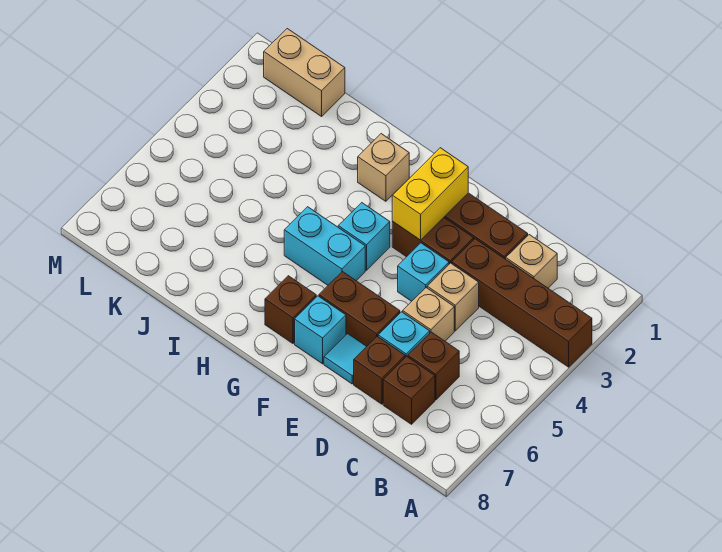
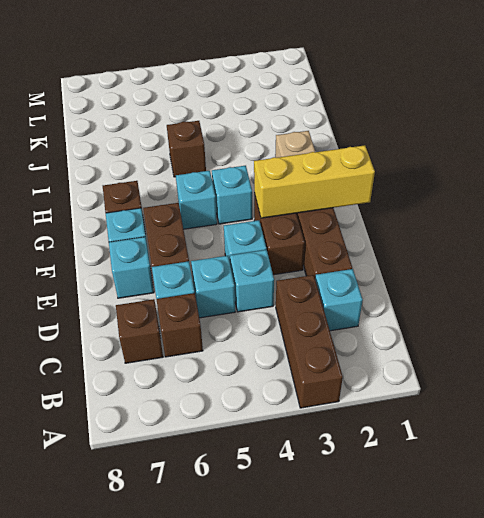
brown 1x4 brick [452,239,592,367] -> brown 1x3 brick [276,275,343,408]
tan 1x1 brick [506,235,557,288] -> cyan 1x1 brick [315,269,363,331]
tan 1x1 brick [427,263,479,331] -> cyan 1x1 brick [230,250,274,312]
tan 1x1 brick [403,288,454,341] -> cyan 1x1 brick [191,256,235,318]
brown 1x1 brick [354,336,405,404] -> brown 1x1 brick moved to [167,121,206,177]
cyan 1x1 tile [324,334,367,384] -> cyan 1x1 brick [109,237,154,298]
yellow 1x2 brick [392,148,468,240] -> yellow 1x3 brick [254,145,375,218]
cyan 1x2 brick [284,207,365,285] -> cyan 1x1 brick [176,171,217,229]
tan 1x2 brick [264,29,345,116] -> none

